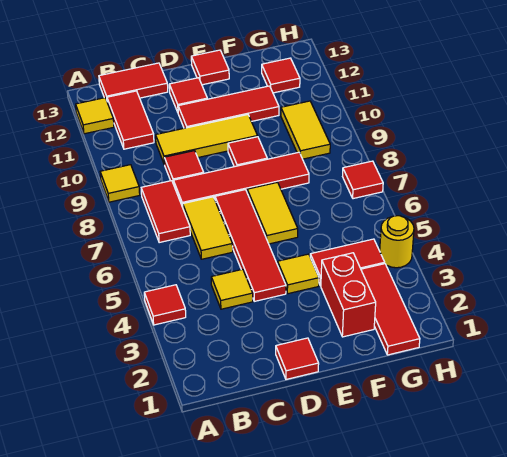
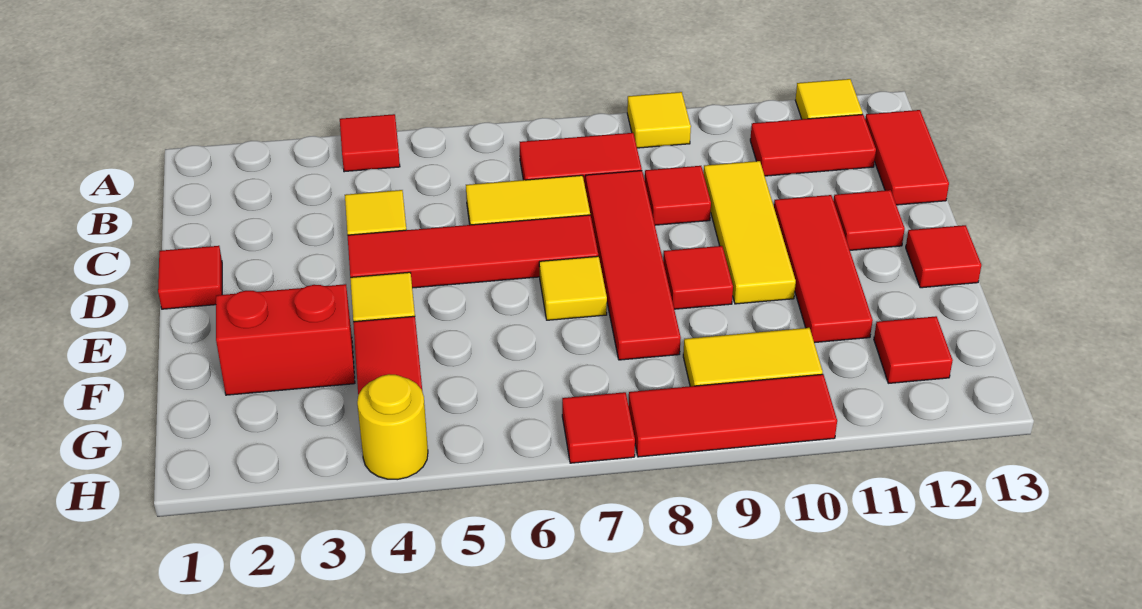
yellow 1x2 tile [247,182,298,244] -> yellow 1x1 tile [539,256,607,320]
red 1x3 tile [361,264,420,355] -> red 1x3 tile moved to [628,374,837,457]

